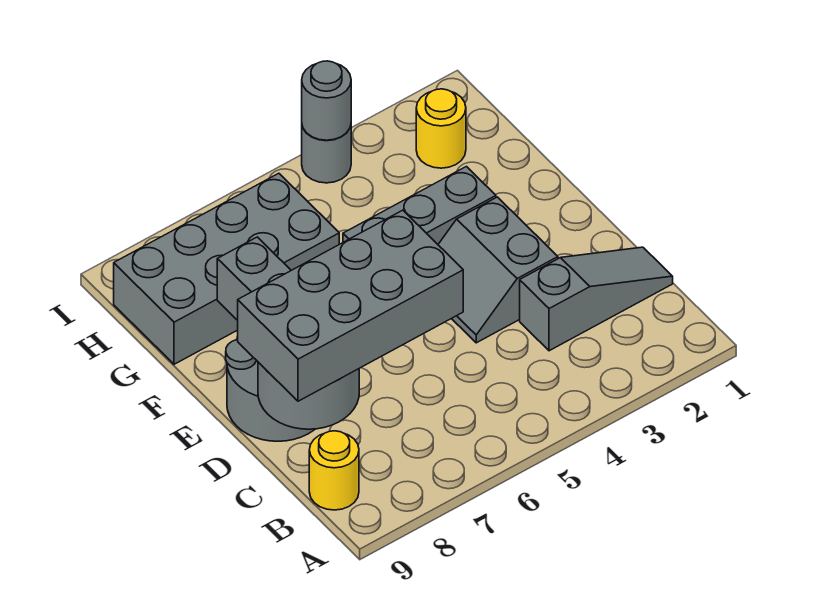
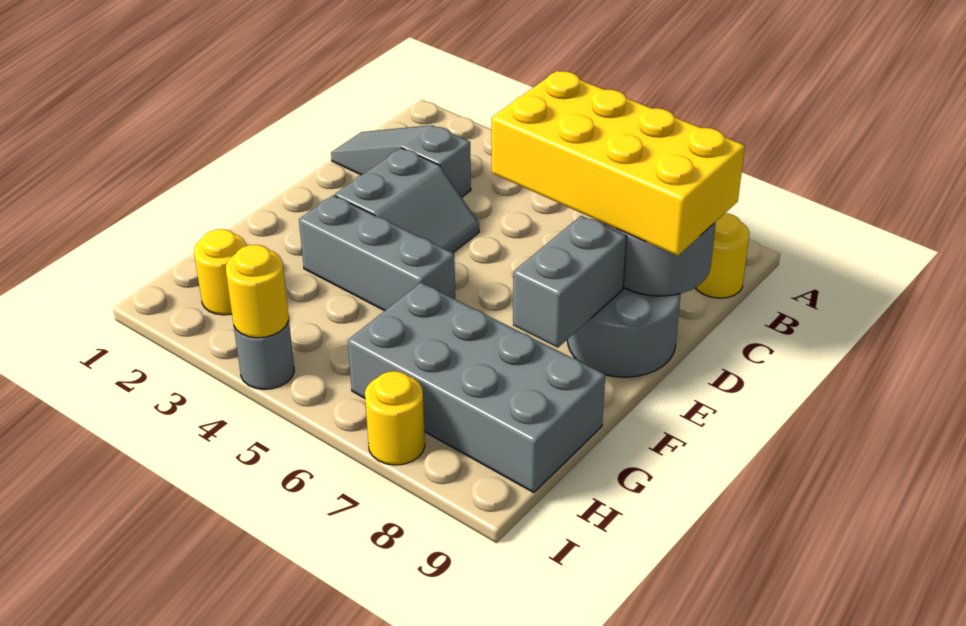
grey 2x4 brick [237,210,463,401] -> yellow 2x4 brick [492,71,745,256]
grey 1x1 round brick [302,61,351,140] -> yellow 1x1 round brick [226,245,289,338]
none -> yellow 1x1 round brick [365,371,425,465]

